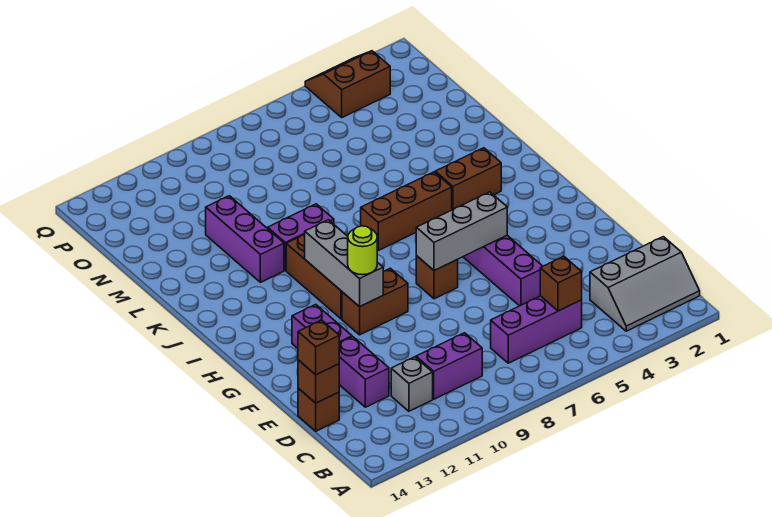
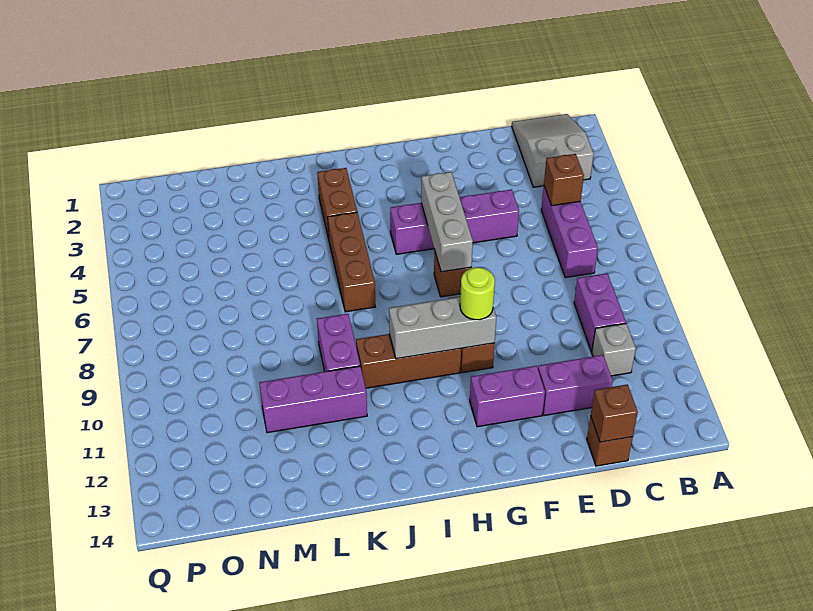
grey 2x3 slope [590,237,700,331] -> grey 2x3 slope turned to [512,114,594,187]
brown 1x1 brick [298,320,339,375] -> none
brown 2x2 slope [305,51,390,117] -> none

